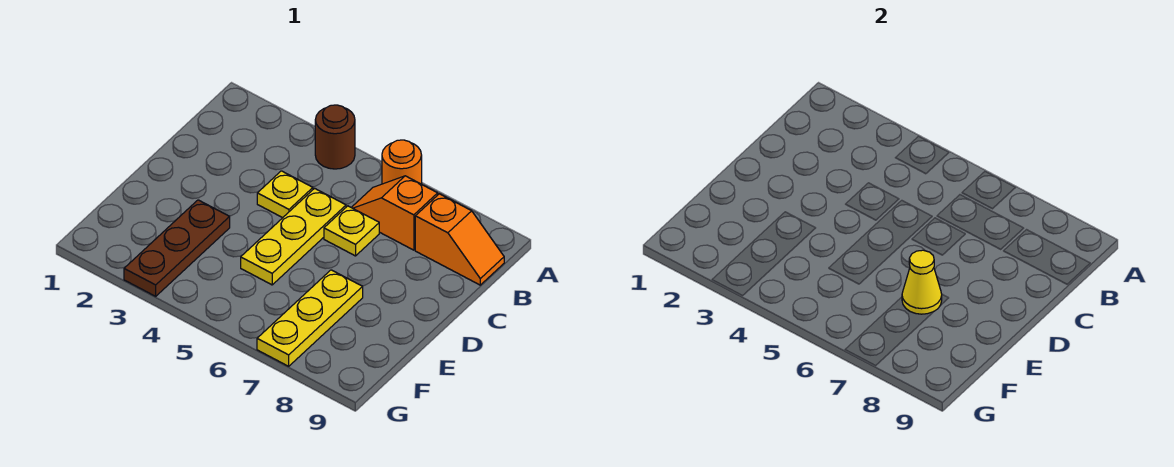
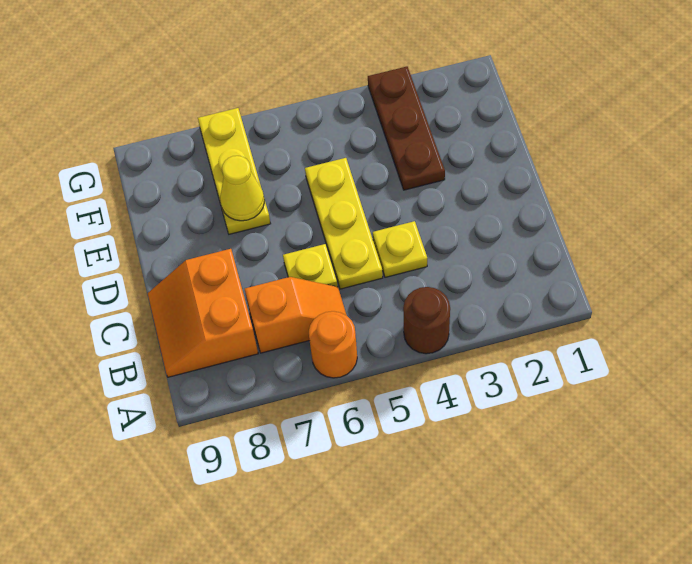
orange 1x2 slope [415,194,504,285] -> orange 2x2 slope [148,249,258,377]

